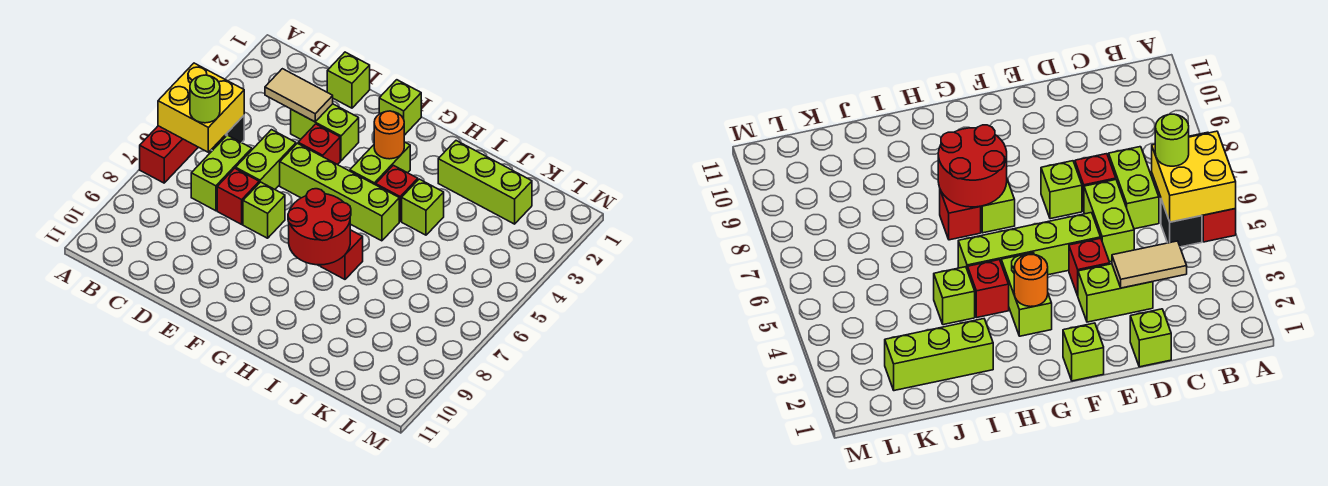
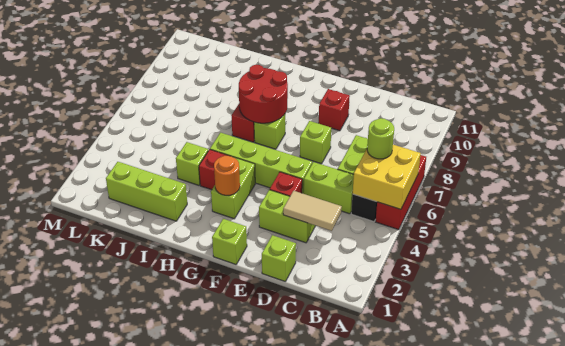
lime 1x2 brick [236,130,296,189] -> lime 1x2 brick turned to [304,162,354,214]
red 1x1 brick [217,168,259,224] -> red 1x1 brick moved to [319,89,350,131]

